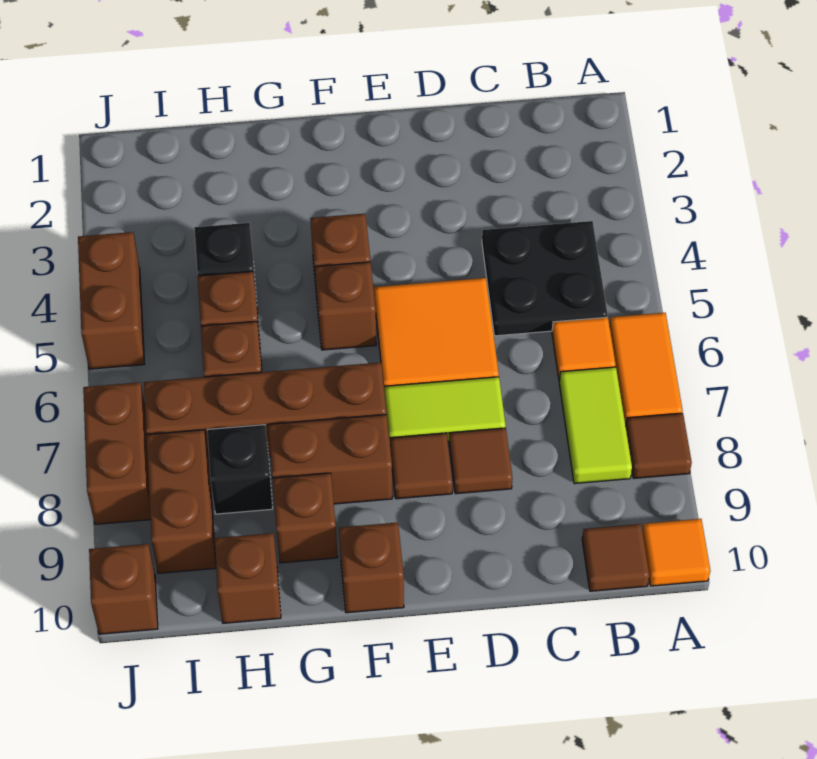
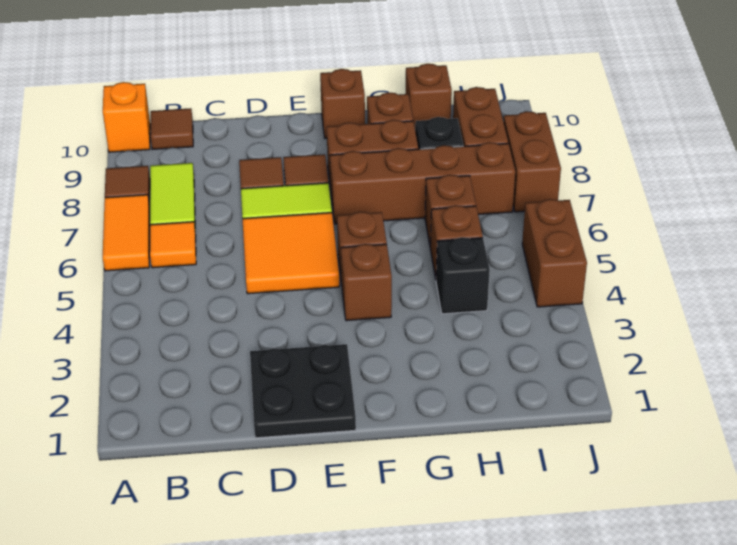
orange 1x1 tile [643,519,710,586] -> orange 1x1 brick [103,82,150,152]
black 2x2 plate [482,221,608,336] -> black 2x2 plate moved to [250,344,356,438]
brown 1x1 brick [89,544,158,634] -> none

